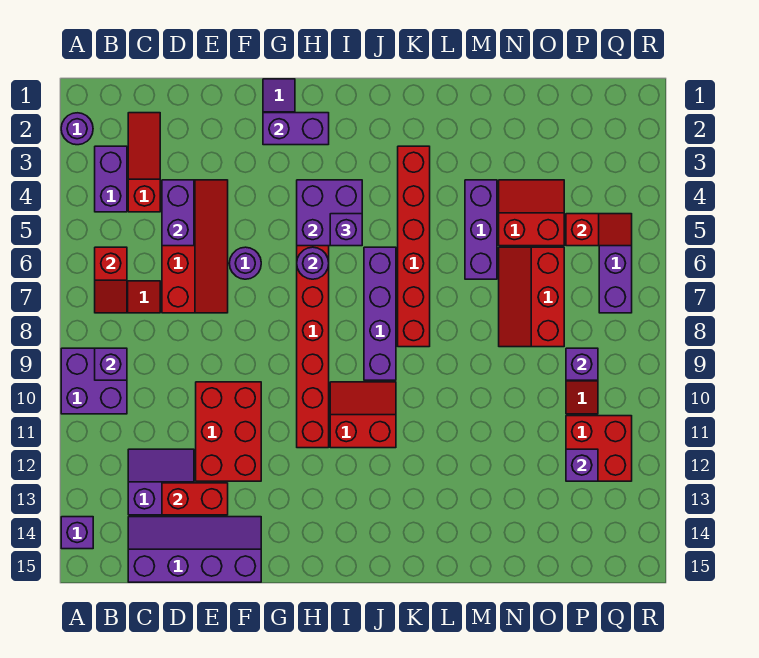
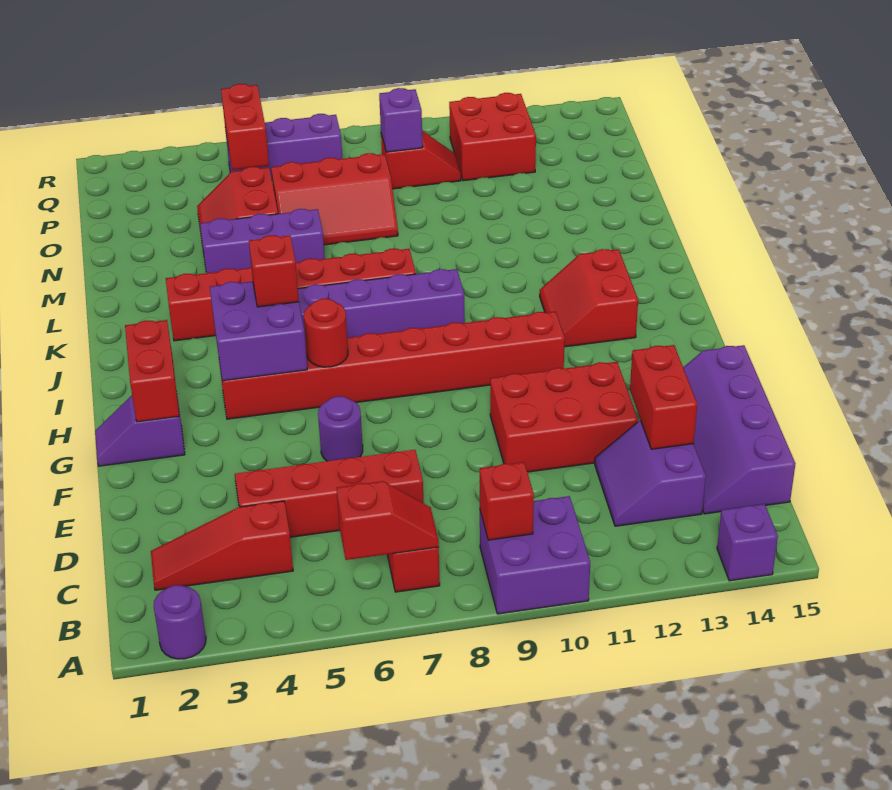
purple 1x2 brick [95,146,127,212] -> none
purple 1x1 brick [95,348,127,380] -> red 1x1 brick [480,462,534,540]
purple 1x2 brick [162,180,194,246] -> none
purple 1x2 brick [263,113,329,145] -> red 1x2 brick [125,320,179,422]
purple 1x1 round brick [297,247,329,279] -> red 1x1 round brick [304,299,348,367]
purple 1x1 brick [330,214,362,246] -> red 1x1 brick [249,235,299,307]
red 2x2 slope [330,382,396,448] -> red 2x2 slope moved to [540,249,638,347]
red 1x2 slope [566,214,632,246] -> red 1x2 brick [221,84,269,170]
purple 1x1 brick [566,449,598,481] -> none

